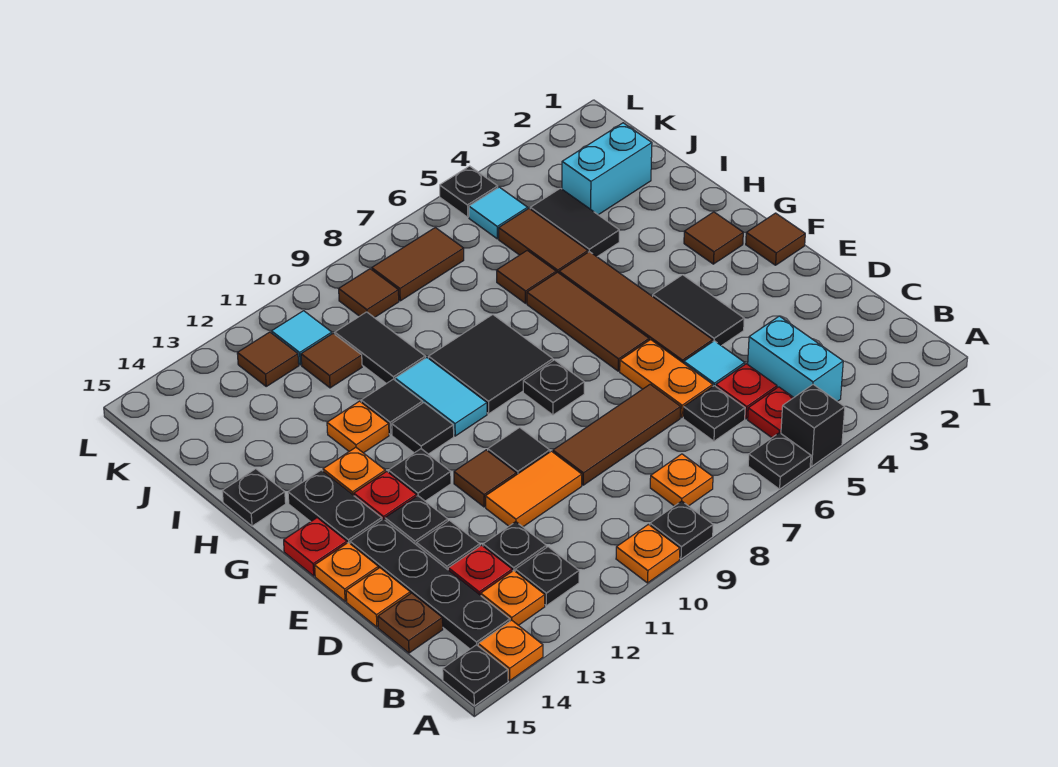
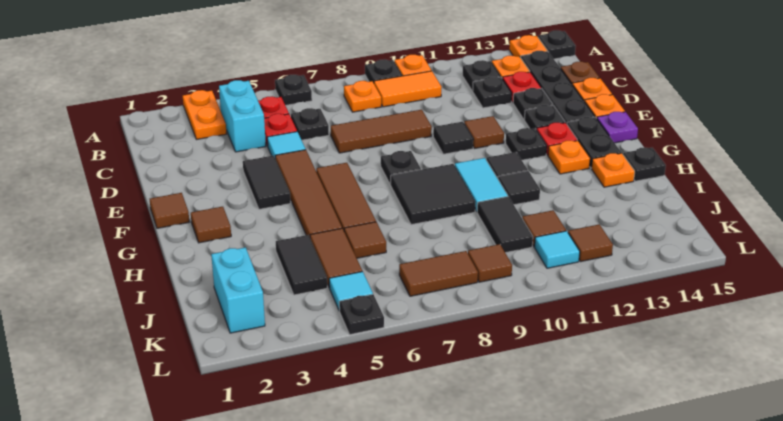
black 1x1 brick [781,384,845,466] -> none
orange 1x2 plate [620,340,713,417] -> orange 1x2 plate moved to [183,90,227,140]
orange 1x2 tile [485,451,582,527] -> orange 1x2 tile moved to [374,71,441,107]
red 1x1 plate [284,518,347,576] -> purple 1x1 plate [597,112,638,143]
orange 1x1 plate [327,401,389,453] -> orange 1x1 plate moved to [592,153,635,187]
cyan 1x2 brick [562,123,652,215] -> cyan 1x2 brick turned to [211,247,265,333]

